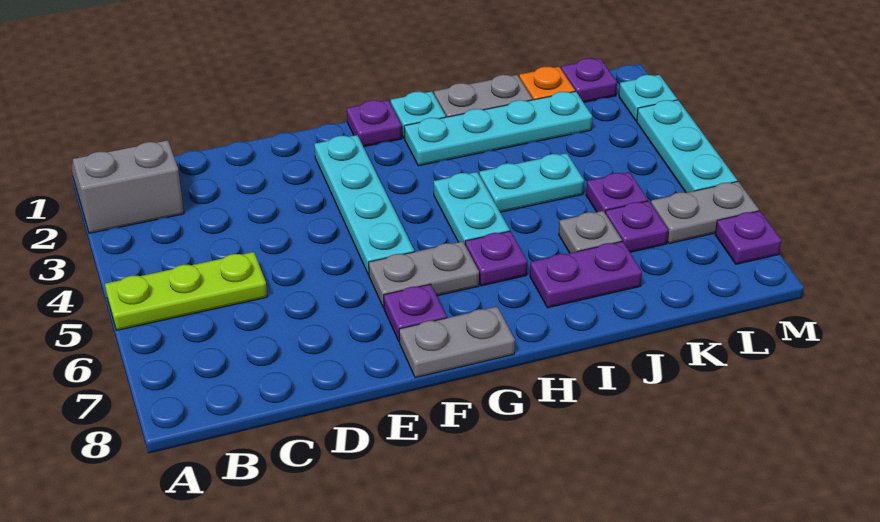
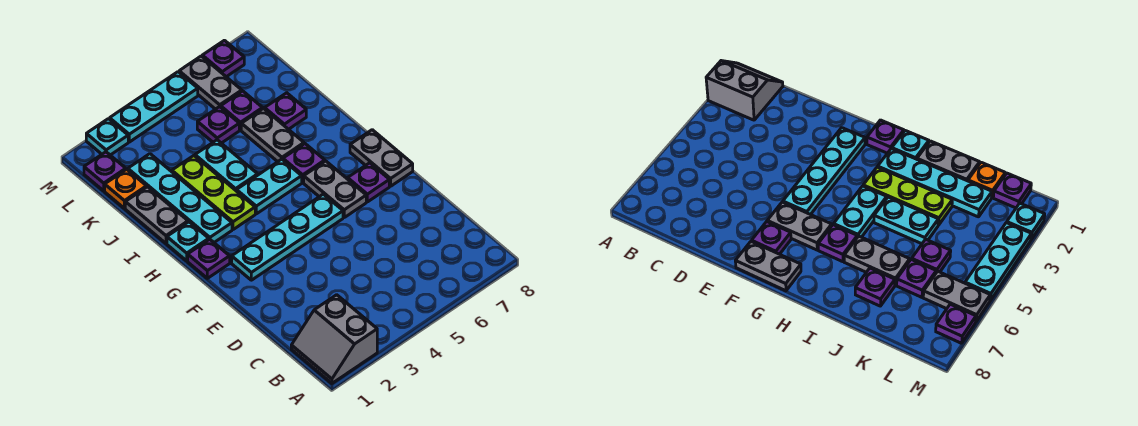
lime 1x3 plate [105,252,267,330] -> lime 1x3 plate moved to [172,156,255,230]
purple 1x2 plate [530,241,642,308] -> purple 1x1 plate [265,93,306,129]
grey 1x1 plate [559,211,622,253] -> grey 1x2 plate [241,109,304,162]

